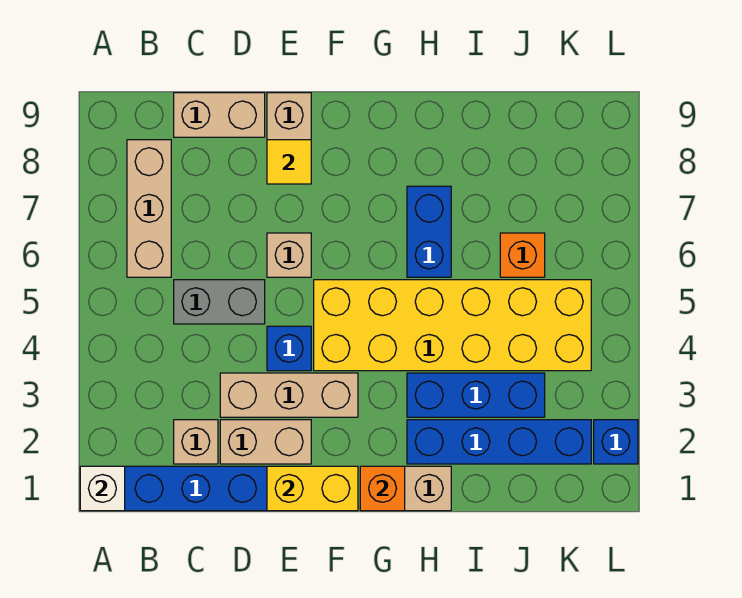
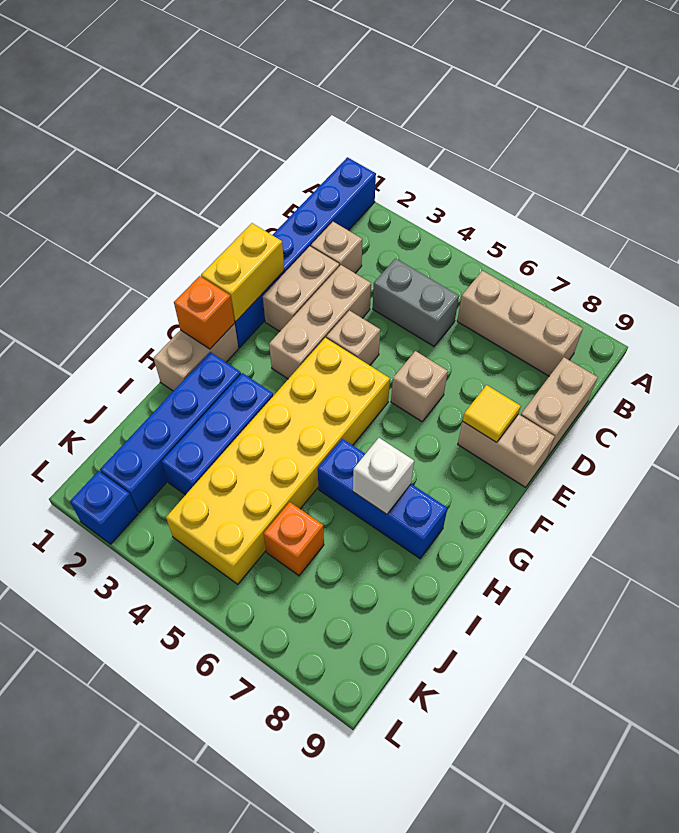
white 1x1 brick [80,466,125,511] -> white 1x1 brick moved to [353,438,414,514]
grey 1x2 brick [174,280,265,324] -> grey 1x2 brick turned to [373,258,459,346]
blue 1x1 brick [267,326,311,371] -> tan 1x1 brick [326,310,380,365]
blue 1x2 brick [407,186,451,277] -> blue 1x3 brick [318,439,448,558]

